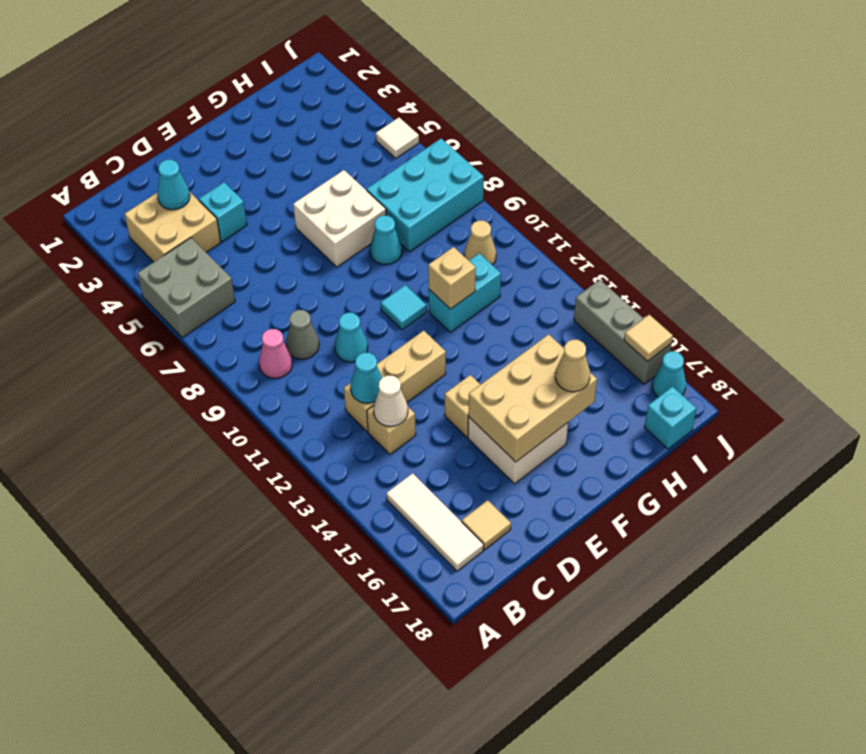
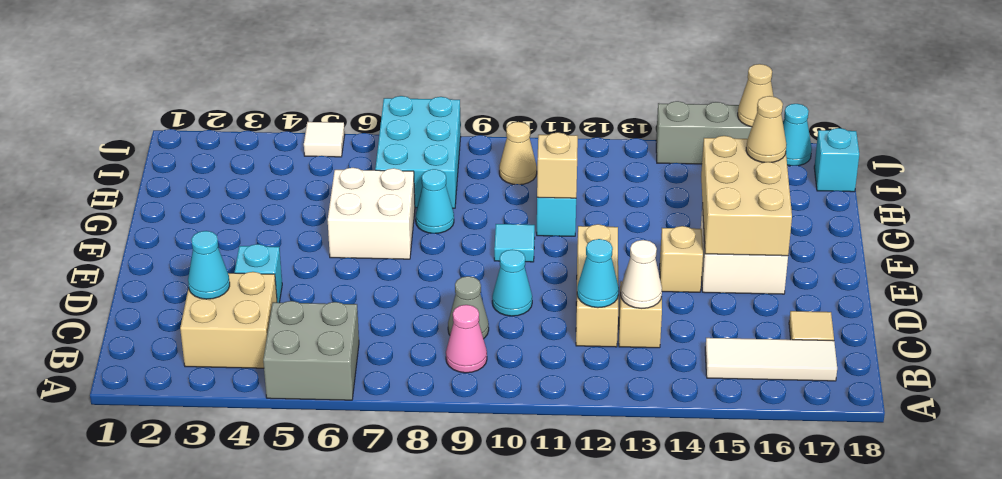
tan 1x1 tile [624,315,673,361] -> tan 1x1 cone [738,64,774,127]

